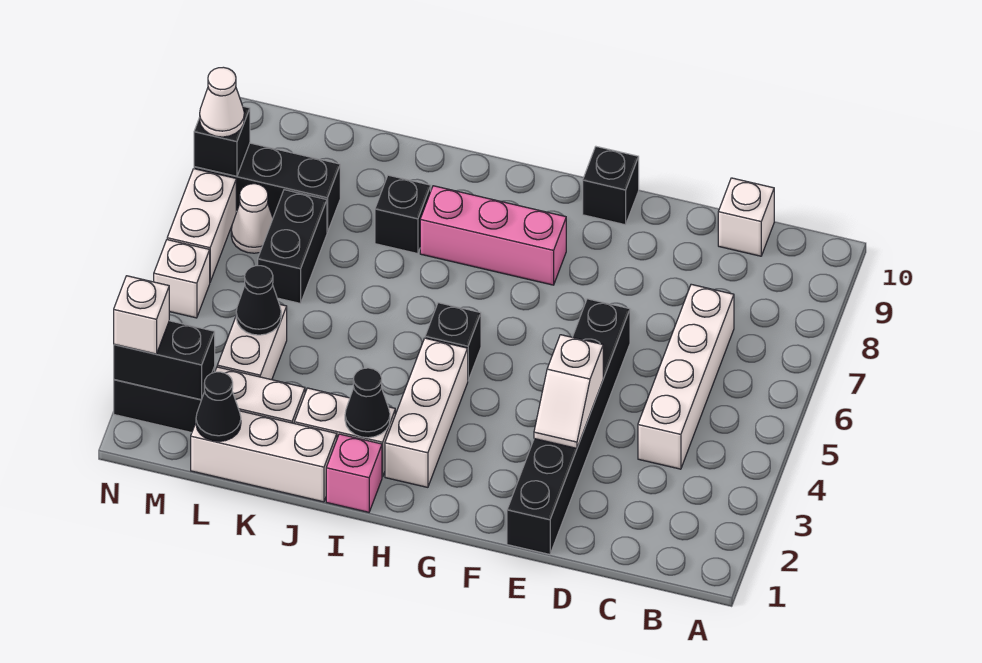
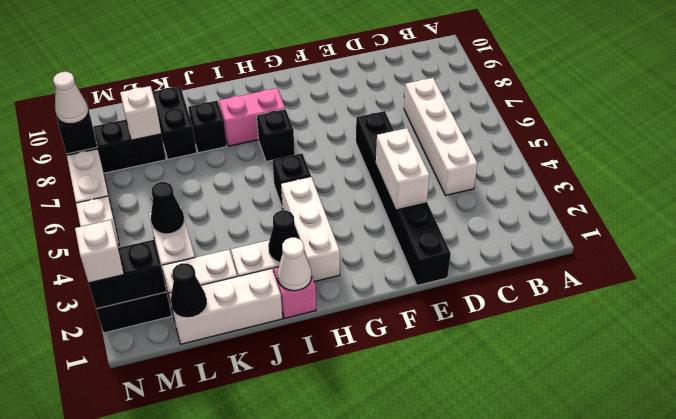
white 1x1 brick [718,178,774,256] -> white 1x1 brick moved to [120,86,161,140]
white 1x2 slope [534,335,603,448] -> white 1x2 brick [376,128,430,209]
black 1x1 brick [583,147,639,225] -> black 1x1 brick moved to [257,109,295,161]
pink 1x3 brick [420,186,566,285] -> pink 1x2 brick [219,88,285,146]
black 1x2 brick [258,190,327,303] -> black 1x2 brick moved to [153,86,197,159]
white 1x1 cone [231,184,273,253] -> white 1x1 cone moved to [277,238,312,291]

